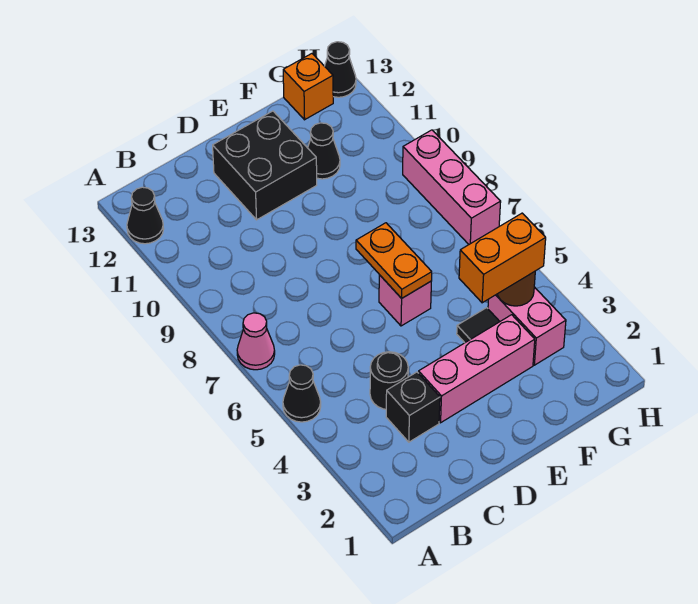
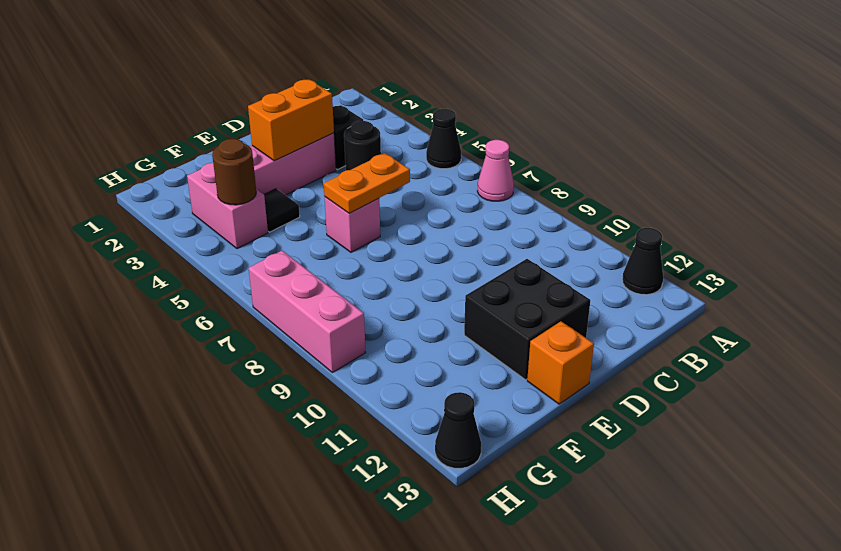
orange 1x2 plate [356,223,432,298] -> orange 1x2 plate turned to [324,153,410,213]
orange 1x2 brick [459,213,546,303] -> orange 1x2 brick moved to [248,80,334,161]
black 1x1 cone [308,123,340,179] -> none
orange 1x1 brick [283,54,333,120] -> orange 1x1 brick moved to [527,321,594,404]

